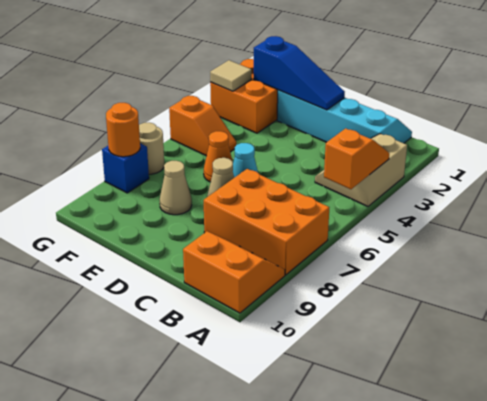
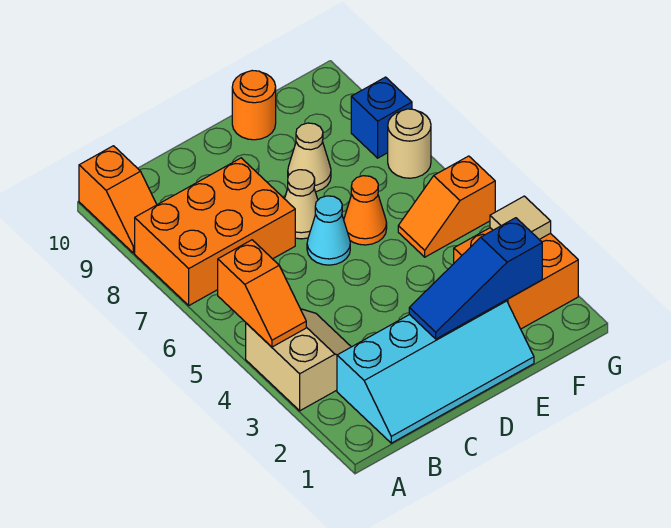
orange 2x2 slope [183,231,285,313] -> orange 1x2 slope [79,146,157,253]
orange 1x1 round brick [106,103,140,157] -> orange 1x1 round brick moved to [232,71,276,140]

